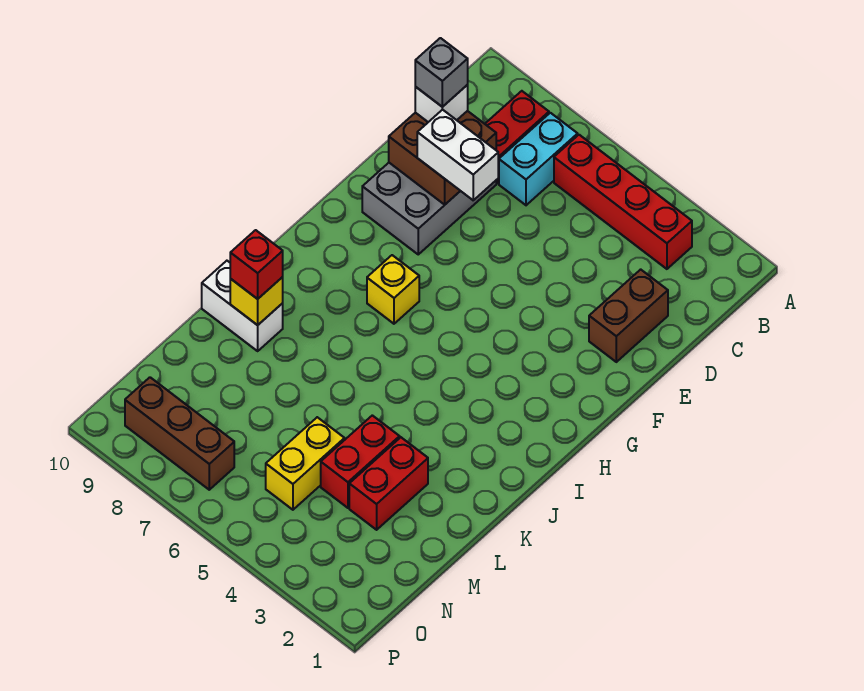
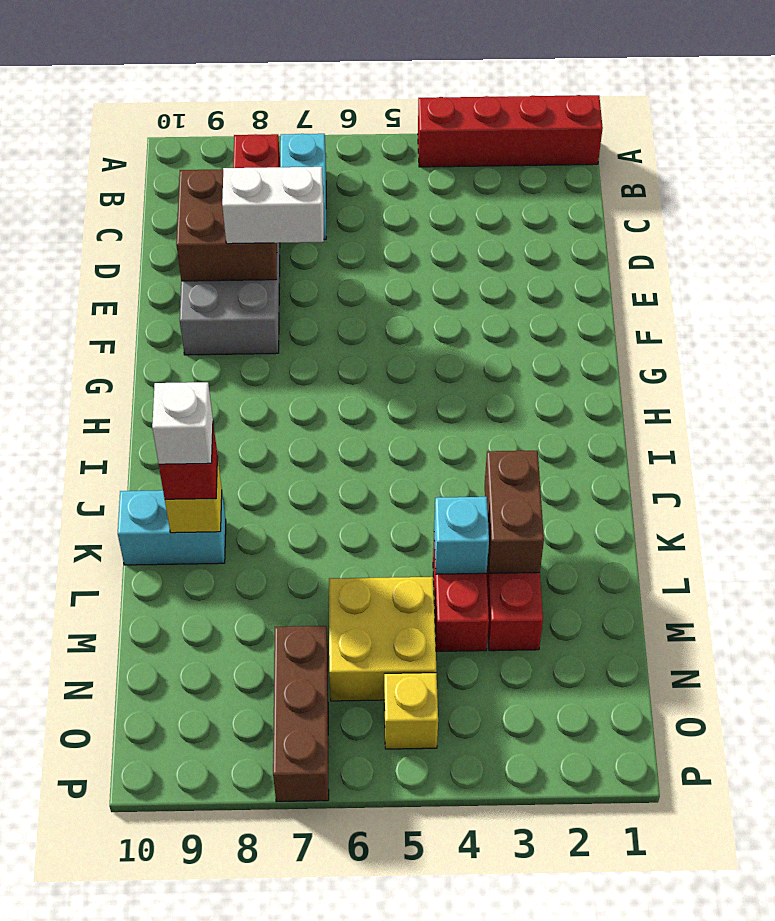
red 1x4 brick [554,135,692,269] -> red 1x4 brick moved to [418,95,603,167]
brown 1x2 brick [589,269,668,362] -> brown 1x2 brick moved to [485,451,544,573]
white 1x1 brick [415,85,468,122] -> white 1x1 brick moved to [152,382,213,464]
grey 1x1 brick [415,38,468,107] -> none
yellow 1x1 brick [367,255,419,324] -> yellow 1x1 brick moved to [384,673,438,749]
white 1x2 brick [202,261,283,351] -> cyan 1x2 brick [118,490,226,565]
none -> cyan 1x1 brick [434,497,489,574]
yellow 1x2 brick [266,417,345,510] -> yellow 2x2 brick [329,577,436,701]
brown 1x3 brick [125,377,234,490] -> brown 1x3 brick turned to [273,626,329,802]

